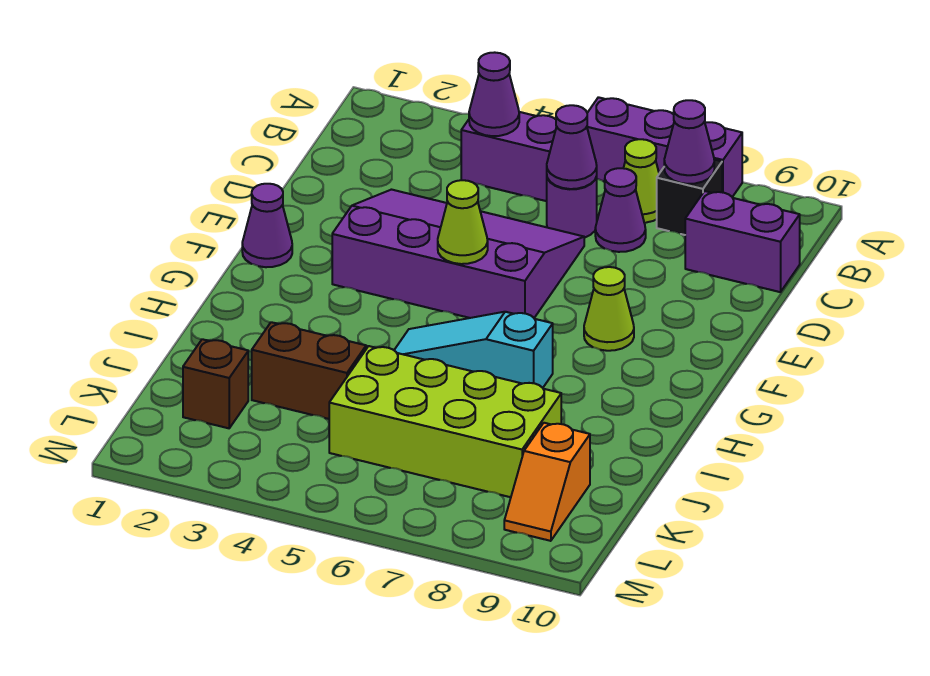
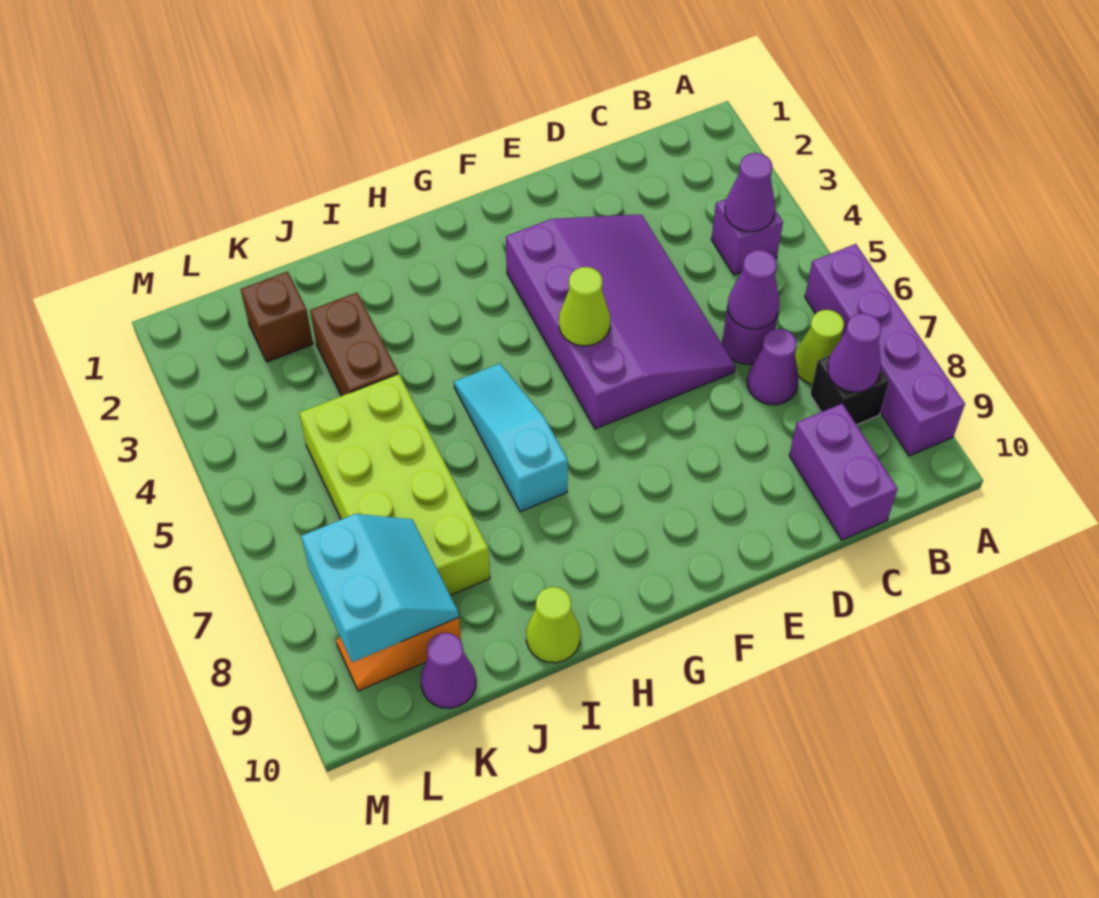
purple 1x3 brick [587,97,742,197] -> purple 1x4 brick [805,244,965,456]
purple 1x2 brick [461,112,557,201] -> purple 1x1 brick [711,199,783,275]
purple 1x1 cone [242,184,292,267] -> purple 1x1 cone moved to [421,633,476,708]
lime 1x1 cone [584,267,634,351] -> lime 1x1 cone moved to [526,587,580,663]
none -> cyan 2x2 slope [301,514,459,662]

